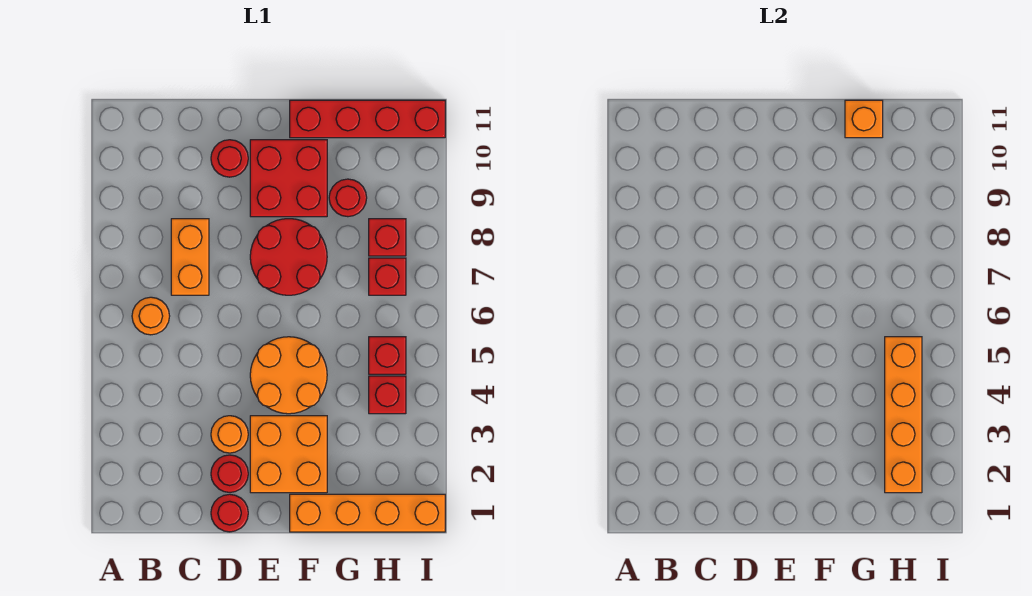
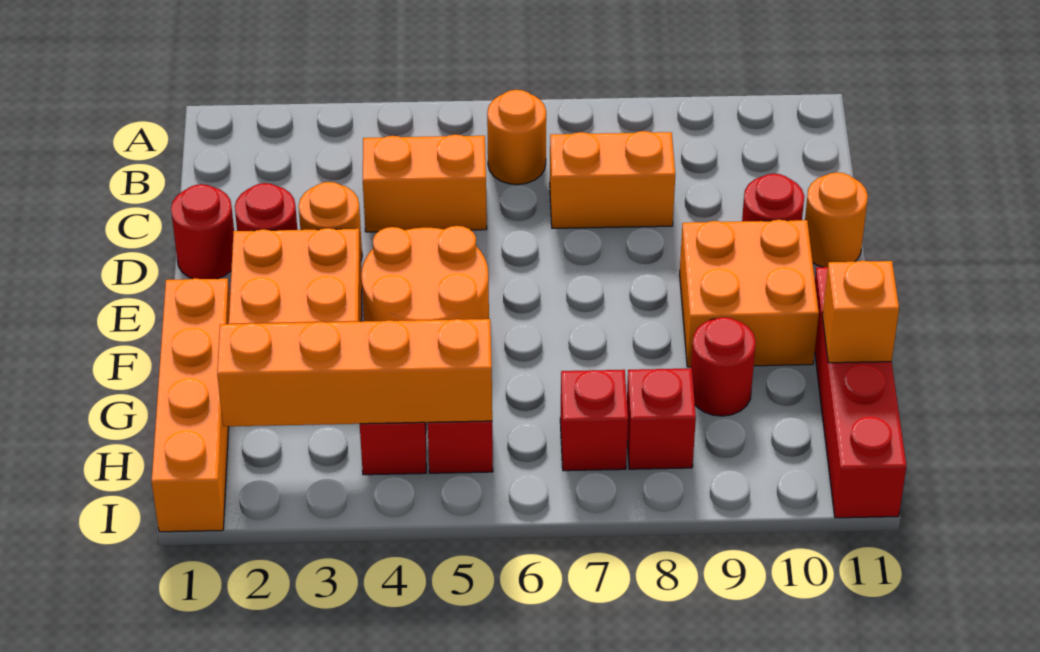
none -> orange 1x2 brick [363,135,487,232]
none -> orange 1x1 round brick [805,172,868,267]
red 2x2 round brick [250,219,327,295] -> none
red 2x2 brick [250,140,327,217] -> orange 2x2 brick [680,220,819,367]

